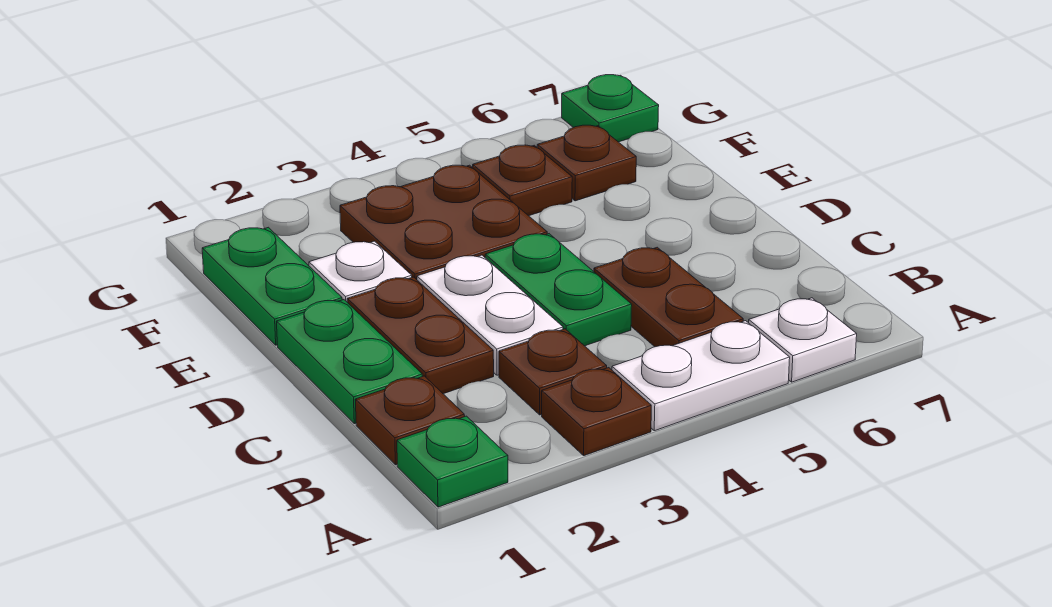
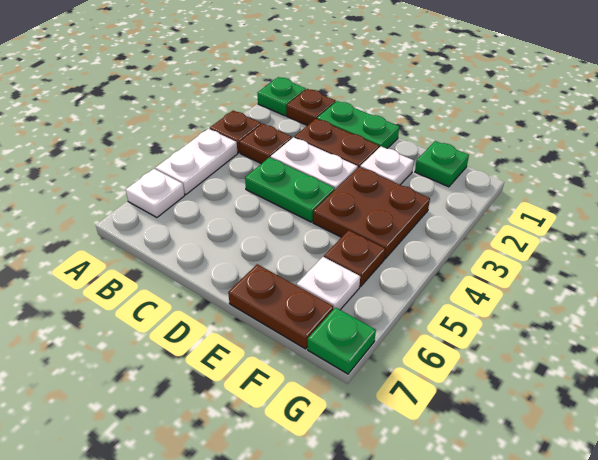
brown 1x2 plate [594,247,743,347] -> brown 1x2 plate moved to [228,264,333,349]
green 1x2 plate [202,227,342,345] -> green 1x1 plate [415,141,469,187]
brown 1x1 plate [537,125,636,201] -> white 1x1 plate [297,257,360,310]

